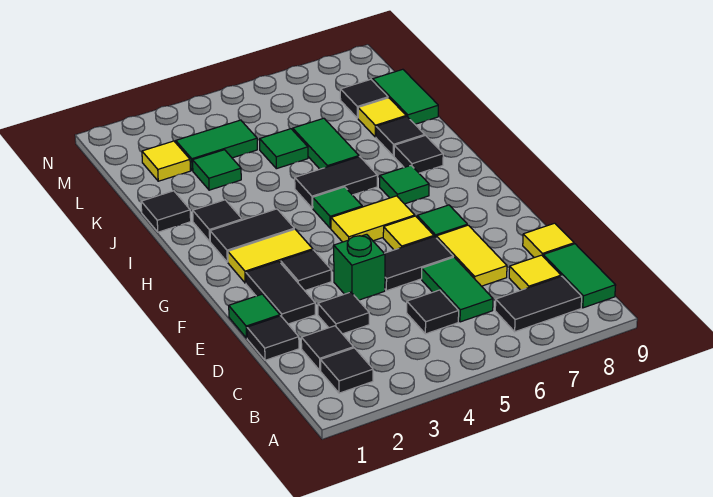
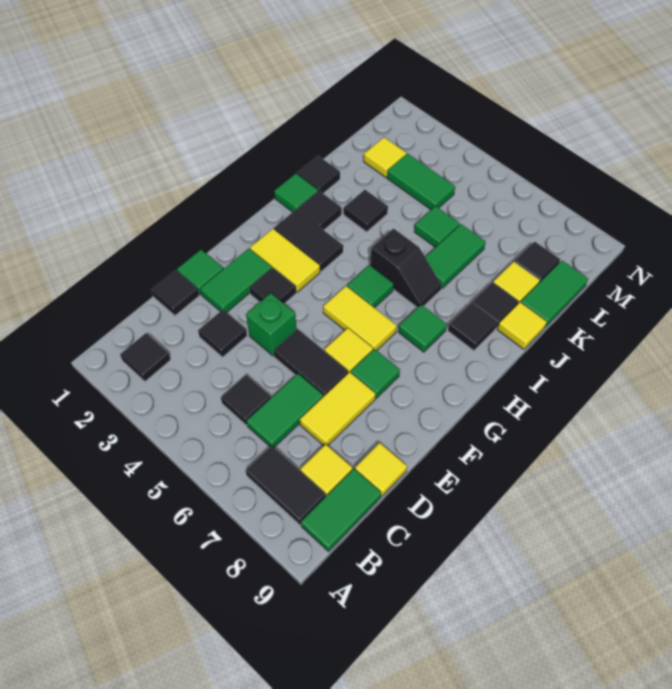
black 1x1 tile [301,326,354,370] -> black 1x1 tile moved to [344,190,388,232]
black 1x2 tile [246,261,315,324] -> green 1x2 tile [200,249,272,313]
black 1x2 tile [295,157,377,208] -> black 1x2 slope [370,229,442,308]
none -> yellow 1x1 tile [497,302,547,349]
green 1x1 tile [193,150,241,190] -> green 1x1 tile moved to [274,174,318,212]

